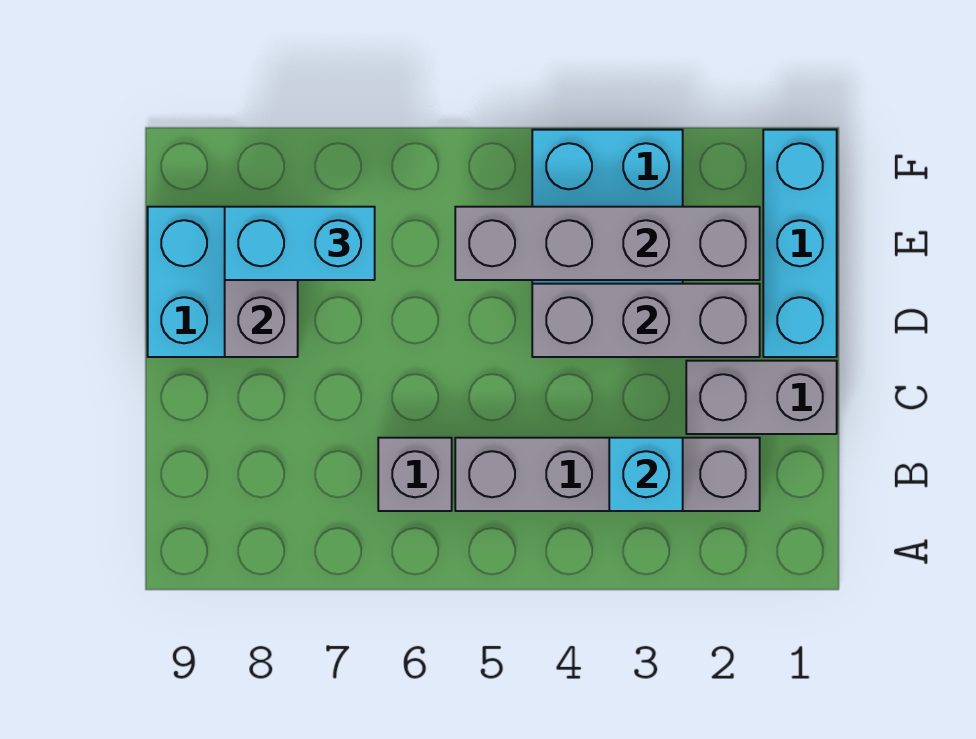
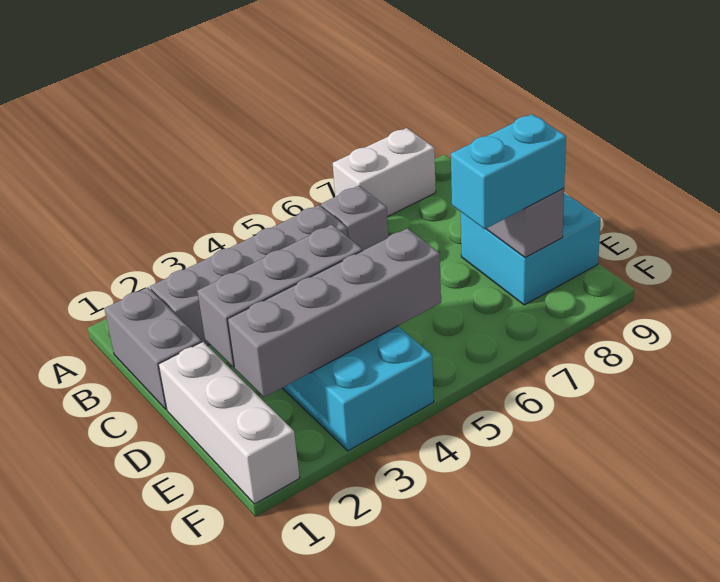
none -> white 1x2 brick [333,128,436,217]
cyan 1x1 brick [609,438,683,511] -> none
grey 1x2 brick [686,361,837,434] -> grey 1x2 brick turned to [104,287,202,409]
cyan 1x3 brick [763,130,837,357] -> white 1x3 brick [158,342,300,504]

